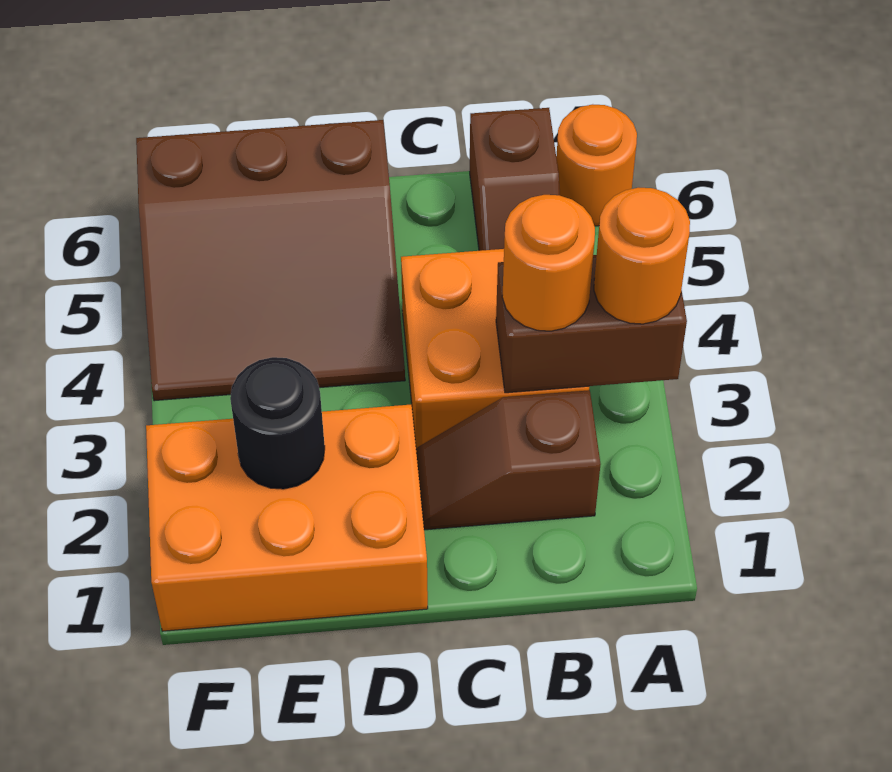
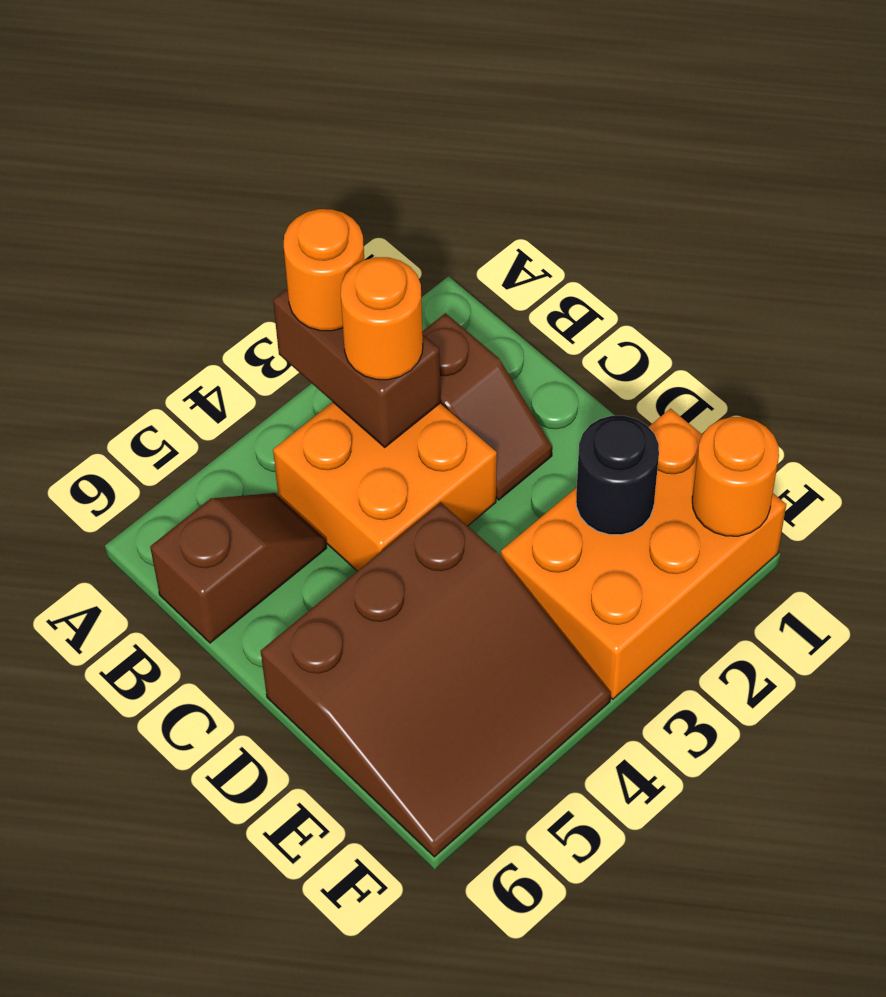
orange 1x1 round brick [556,104,637,226] -> orange 1x1 round brick moved to [692,417,779,536]
orange 2x3 brick [146,404,428,631] -> orange 2x3 brick turned to [501,409,786,699]
brown 3x3 slope [136,120,405,401] -> brown 3x3 slope turned to [261,503,611,857]

